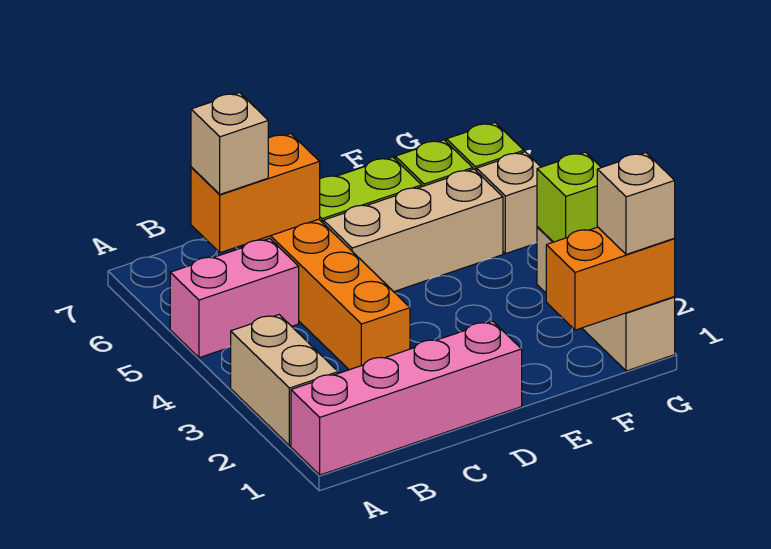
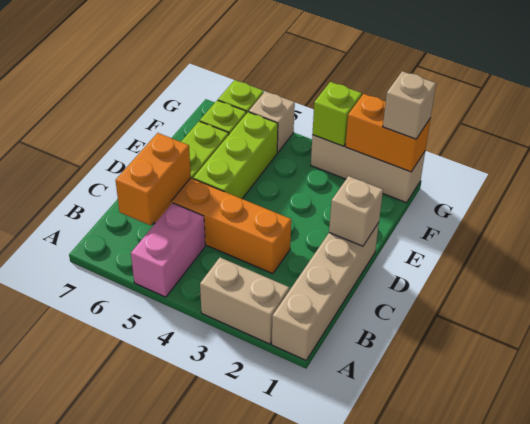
pink 1x4 brick [291,321,522,475] -> tan 1x4 brick [272,223,379,360]
tan 1x1 brick [191,93,268,194] -> tan 1x1 brick moved to [329,176,383,246]
tan 1x3 brick [323,169,503,292] -> lime 1x3 brick [193,112,278,199]
orange 1x2 brick [546,227,675,330] -> orange 1x2 brick turned to [345,94,430,172]

